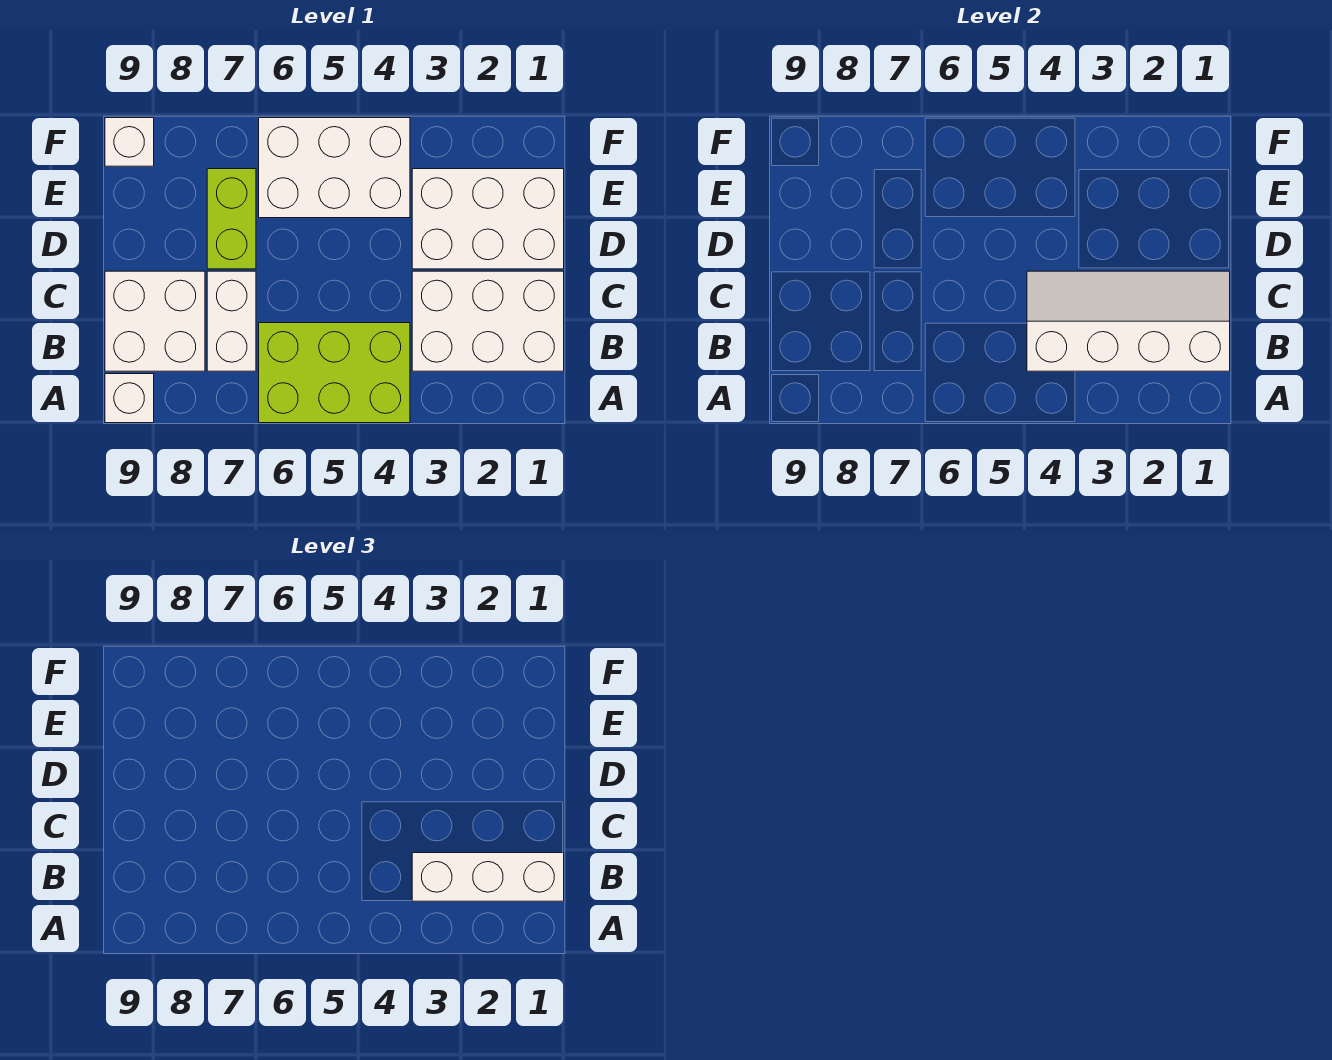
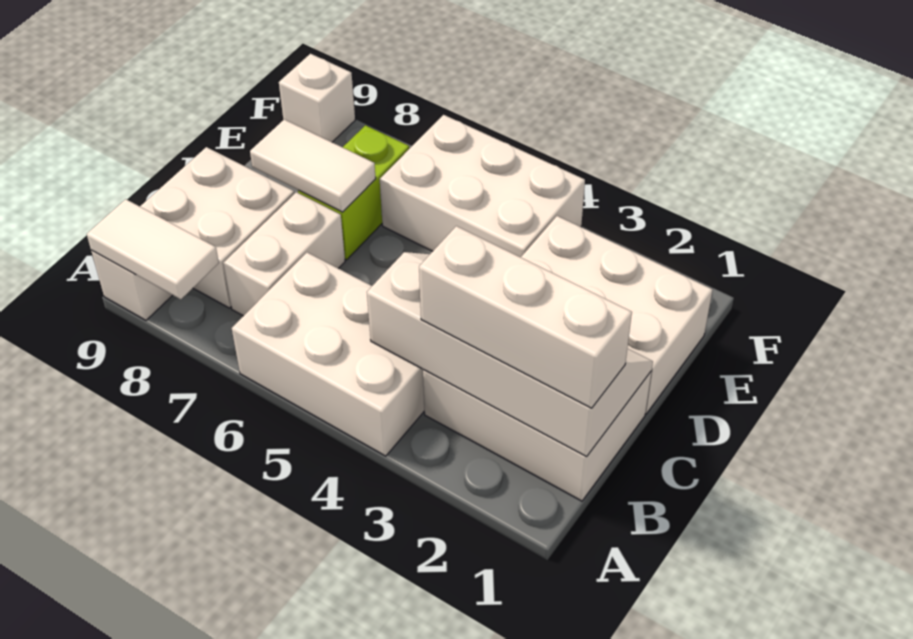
lime 2x3 brick [259,323,410,423] -> white 2x3 brick [232,253,424,456]
none -> white 1x2 tile [87,199,219,299]
none -> white 1x2 tile [250,119,376,212]

